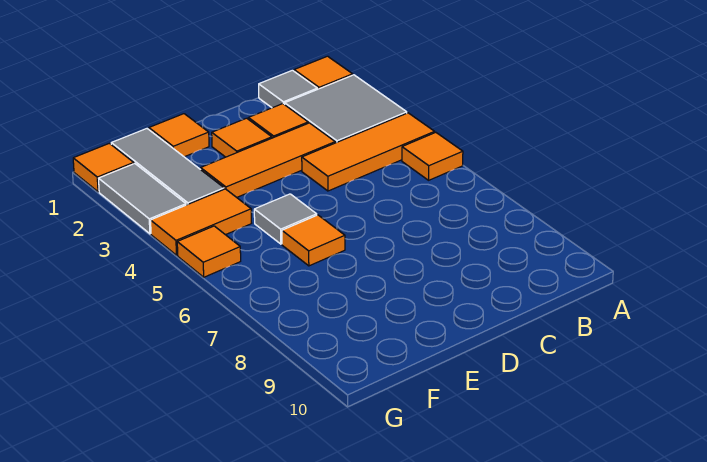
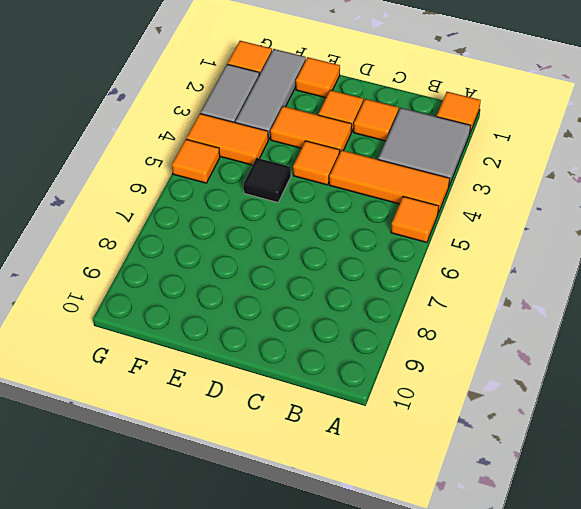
grey 1x1 tile [259,70,317,108] -> none
orange 1x3 tile [201,123,335,197] -> orange 1x2 tile [270,106,352,154]
grey 1x1 tile [254,194,317,244] -> black 1x1 tile [244,158,291,202]
orange 1x1 tile [282,215,345,266] -> orange 1x1 tile moved to [293,141,340,185]

